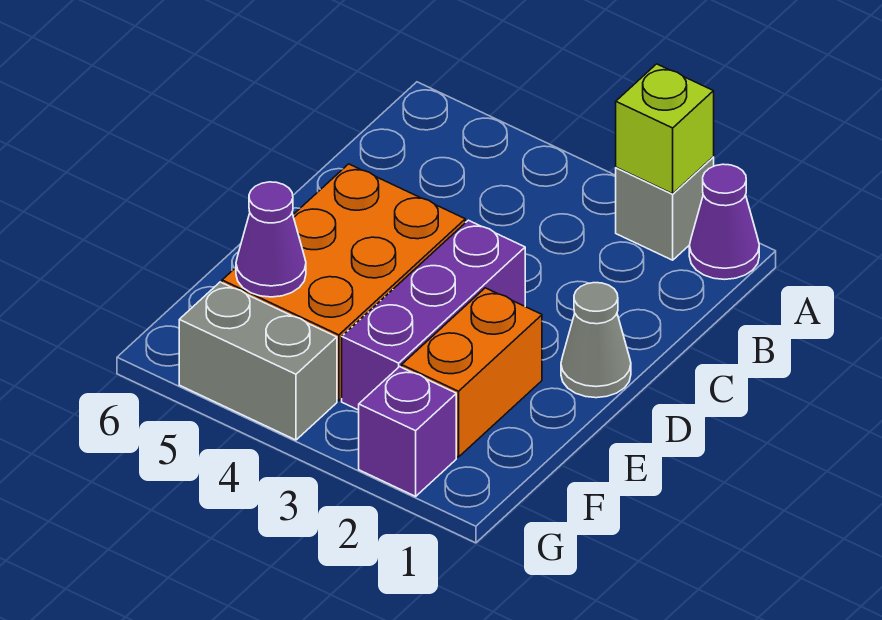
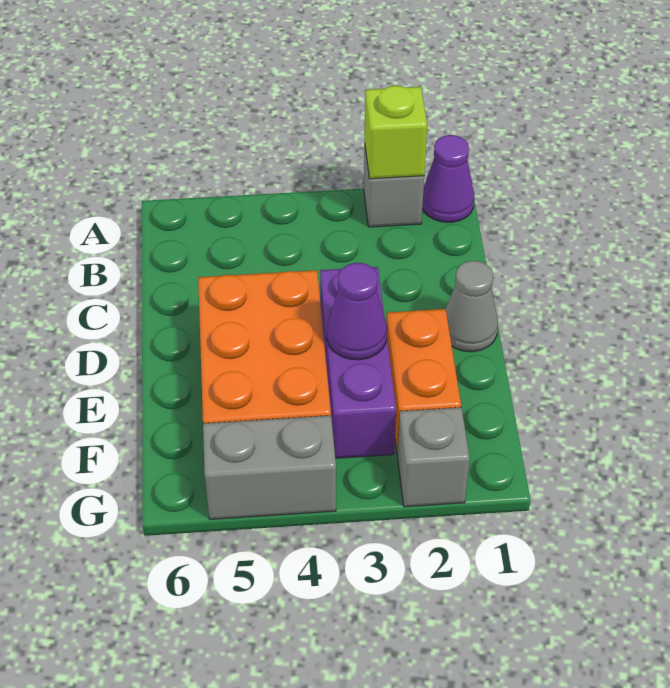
purple 1x1 cone [236,182,306,297] -> purple 1x1 cone moved to [327,263,387,360]
purple 1x1 brick [359,367,456,496] -> grey 1x1 brick [397,407,470,507]

